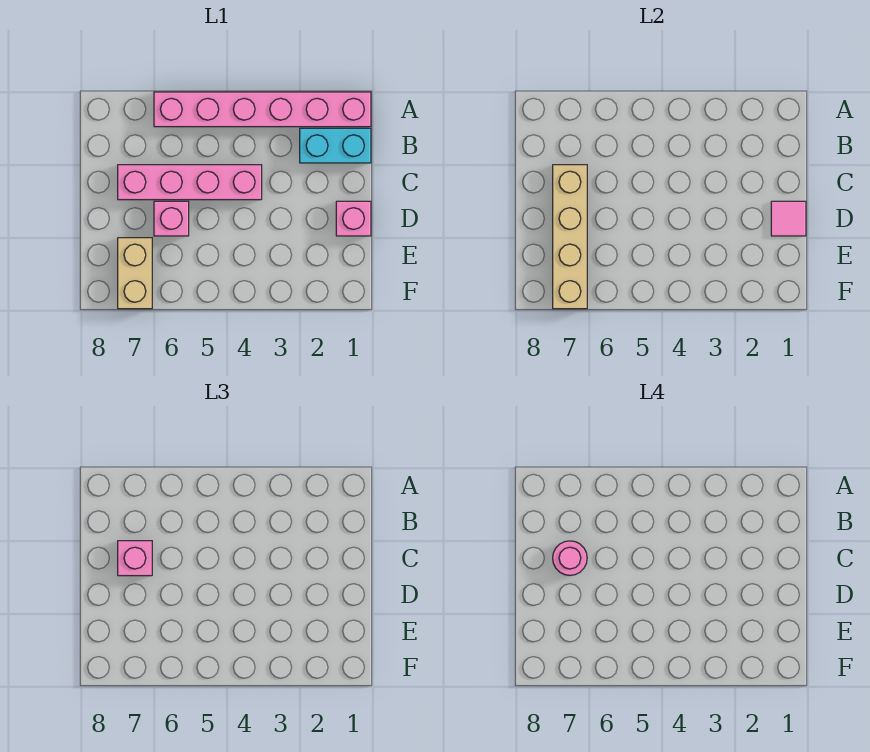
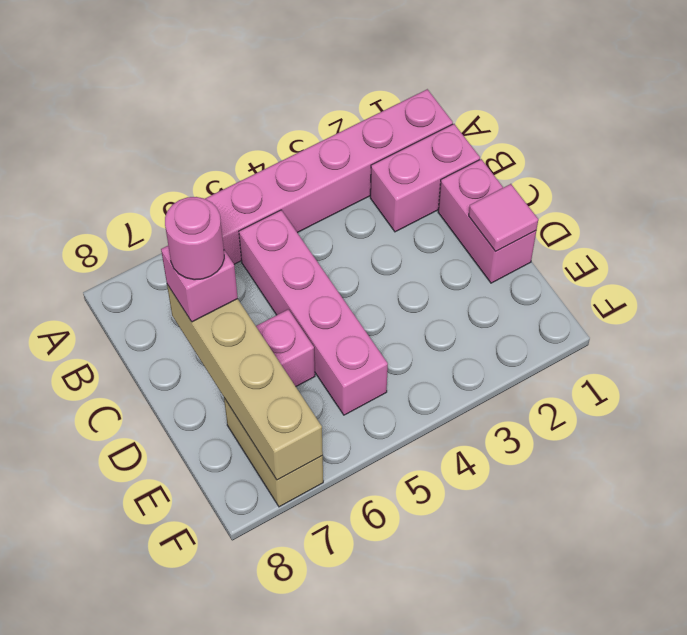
cyan 1x2 brick [300,128,371,163] -> pink 1x2 brick [370,124,480,232]
pink 1x4 brick [118,165,262,200] -> pink 1x4 brick turned to [239,210,388,415]
pink 1x1 brick [336,201,371,236] -> pink 1x2 brick [438,159,536,283]

